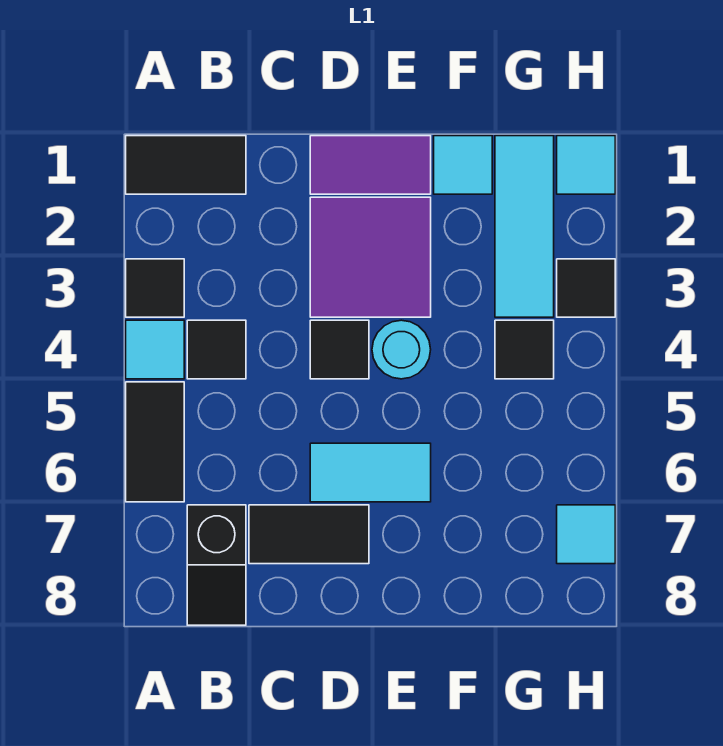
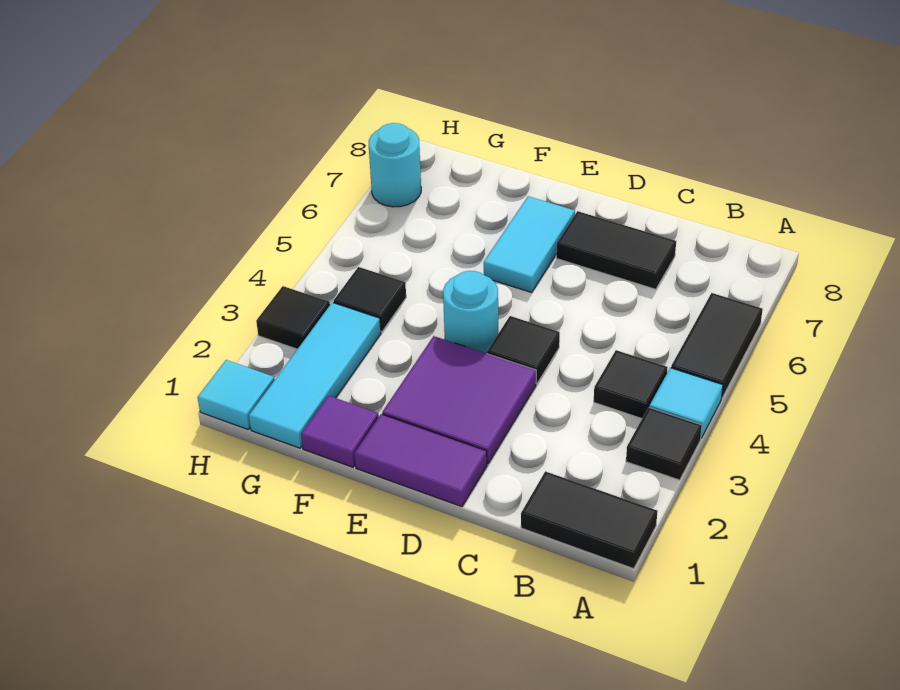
black 1x2 slope [187,505,246,625] -> none
cyan 1x2 tile [310,443,431,502] -> cyan 1x2 tile turned to [484,196,575,293]
cyan 1x1 tile [434,136,492,194] -> purple 1x1 tile [301,396,379,467]
cyan 1x1 tile [557,505,615,564] -> cyan 1x1 round brick [369,123,421,207]

